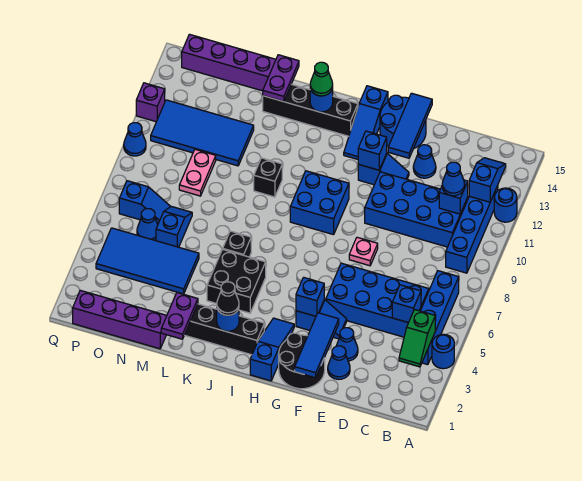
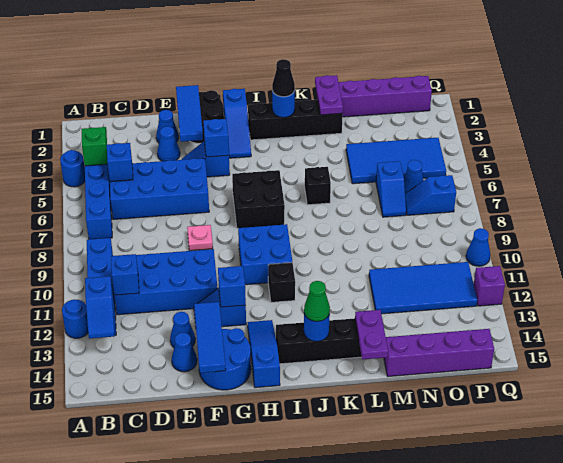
blue 1x1 cone [442,162,465,196] -> blue 1x1 cone moved to [172,333,197,372]
black 2x2 brick [207,249,266,313] -> black 2x2 brick moved to [232,170,285,228]
black 1x1 brick [254,158,282,197] -> black 1x1 brick moved to [268,262,295,302]
pink 1x2 plate [179,149,216,196] -> none

